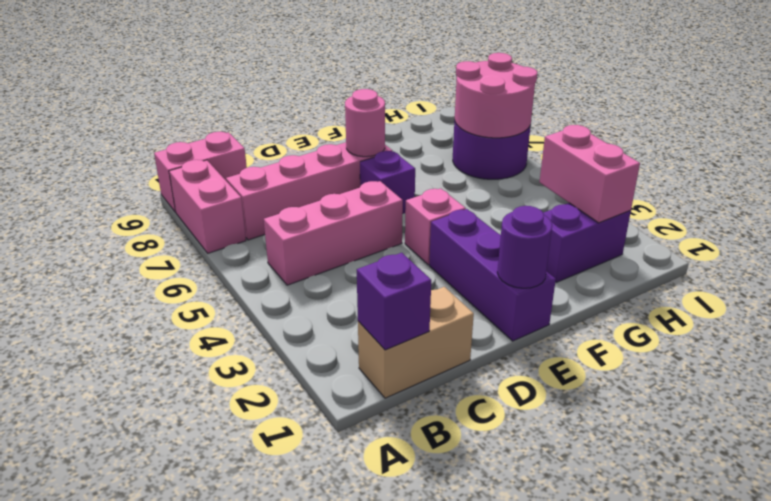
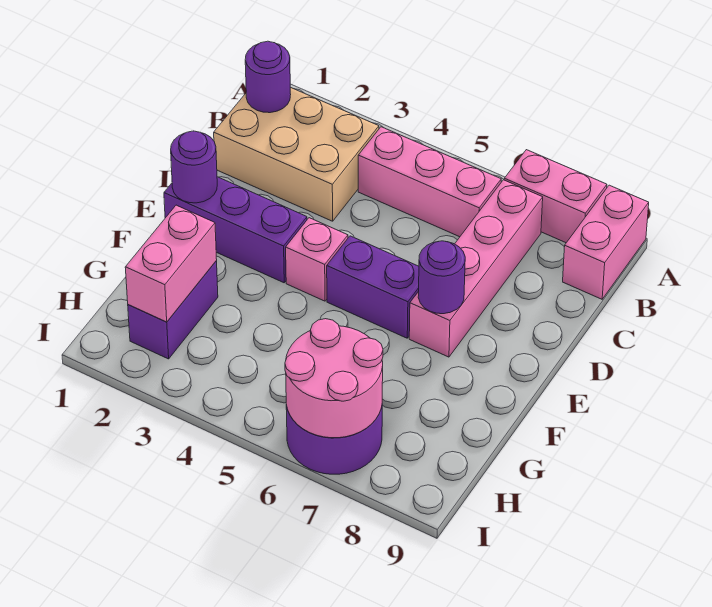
tan 1x2 brick [358,287,474,398] -> tan 2x3 brick [214,87,379,221]
purple 1x1 brick [357,253,431,350] -> purple 1x1 round brick [245,41,291,113]
pink 1x3 brick [264,181,403,285] -> pink 1x3 brick turned to [358,127,501,237]
purple 1x1 brick [360,151,415,214] -> purple 1x2 brick [327,236,419,338]
pink 1x1 round brick [345,89,385,157] -> purple 1x1 round brick [418,241,465,314]
pink 1x2 brick [540,125,640,223] -> pink 1x2 brick turned to [125,205,217,322]

